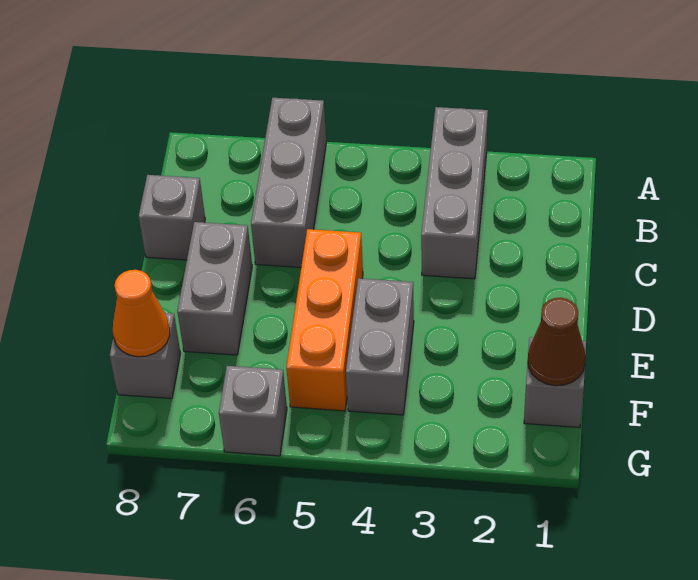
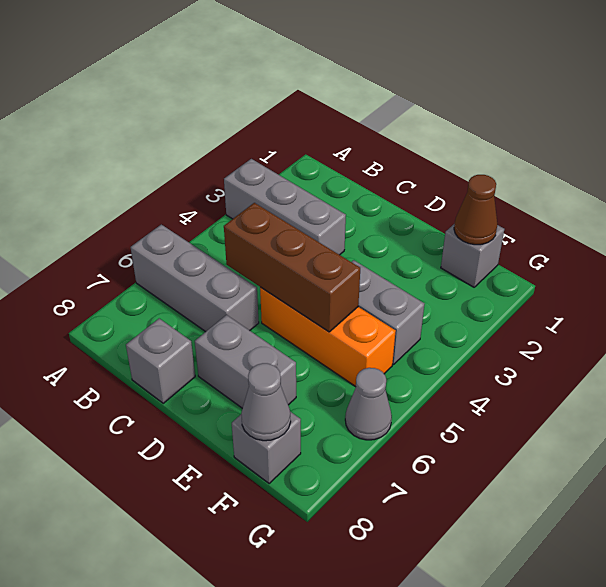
none -> brown 1x3 brick [224,203,360,332]
orange 1x1 cone [113,270,170,357] -> grey 1x1 cone [241,363,291,441]
grey 1x1 brick [219,366,287,456] -> grey 1x1 cone [345,368,392,440]

